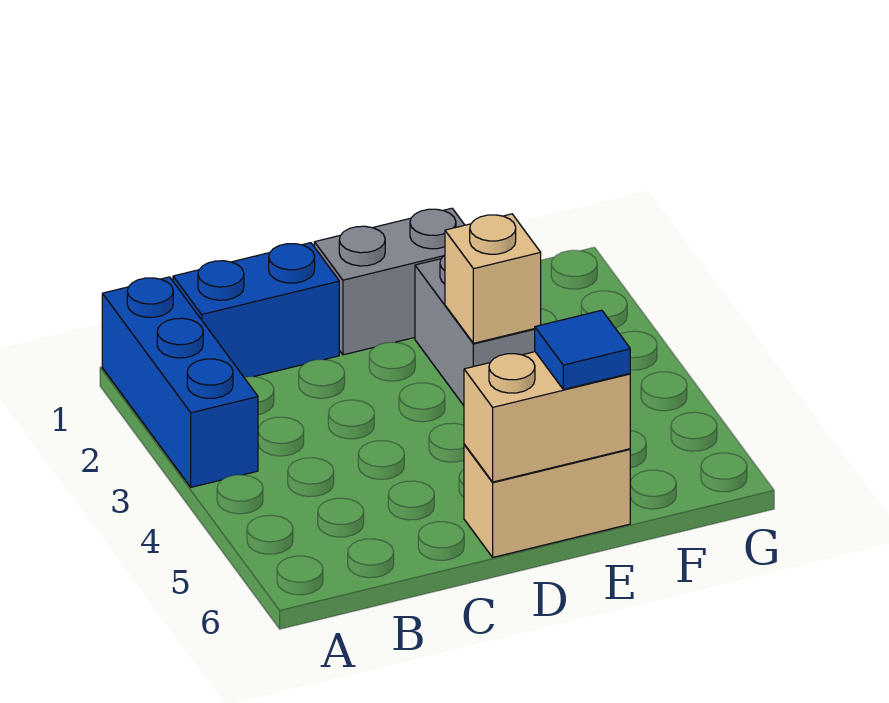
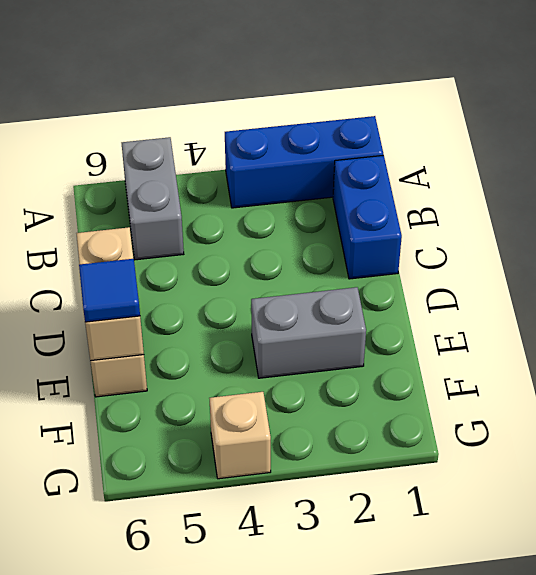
grey 1x2 brick [314,208,464,355] -> grey 1x2 brick moved to [122,137,184,260]
tan 1x1 brick [445,214,541,343] -> tan 1x1 brick moved to [210,392,271,479]

